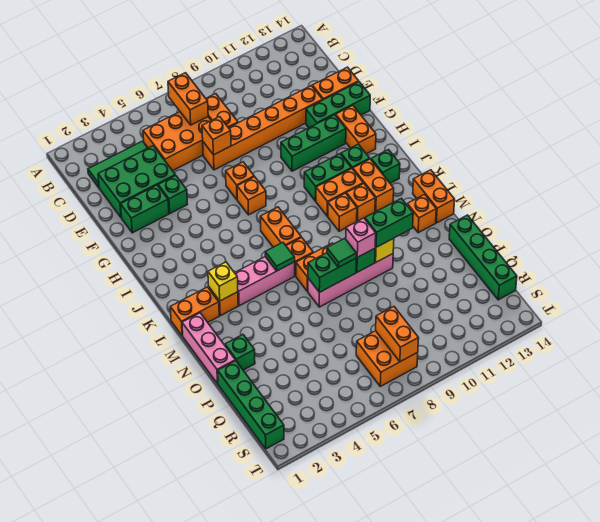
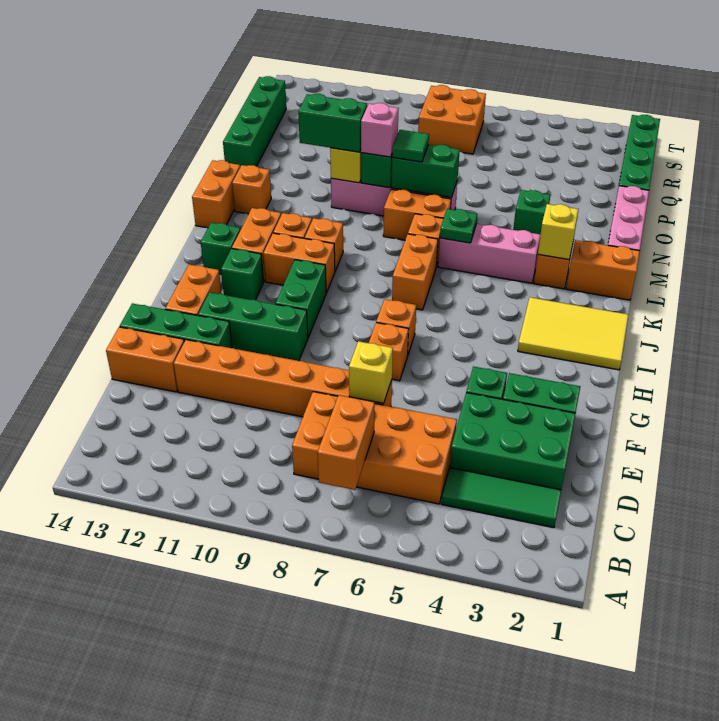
orange 1x1 brick [202,117,231,155] -> yellow 1x1 brick [349,341,393,403]
none -> yellow 2x3 tile [518,297,629,370]
green 1x2 brick [304,154,351,201] -> green 1x2 brick turned to [275,260,326,337]
green 1x1 tile [265,242,295,271] -> green 1x1 plate [440,209,477,243]
green 1x1 brick [225,335,255,370] -> green 1x1 brick moved to [513,190,550,234]
orange 1x2 brick [376,307,419,362] -> none

